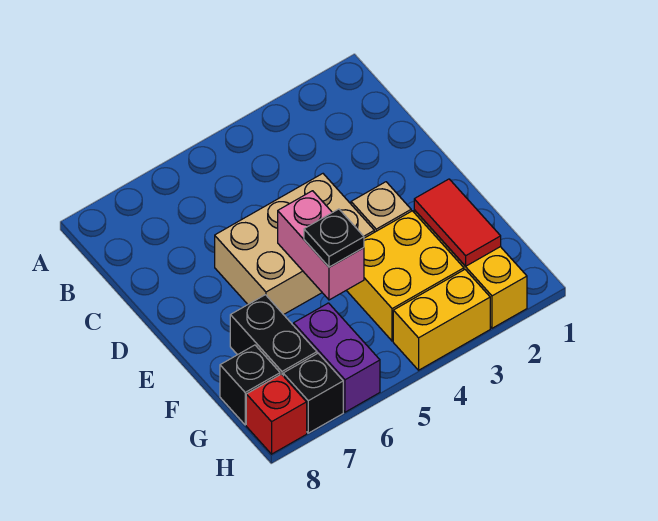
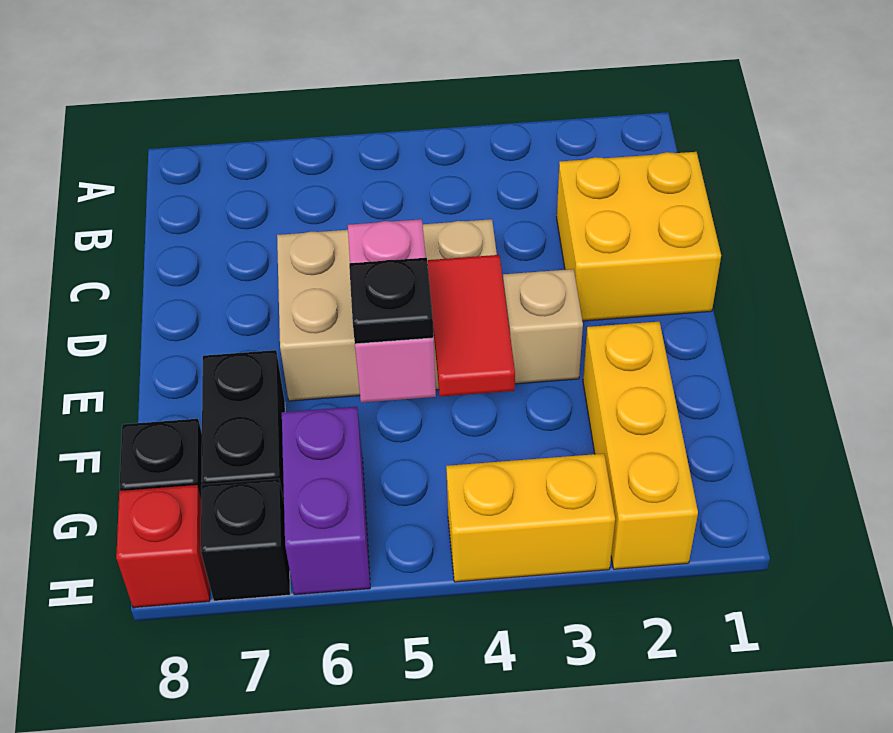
red 1x2 tile [414,179,501,266] -> red 1x2 tile moved to [428,255,515,397]
yellow 2x2 brick [346,211,464,341] -> yellow 2x2 brick moved to [557,152,721,321]

